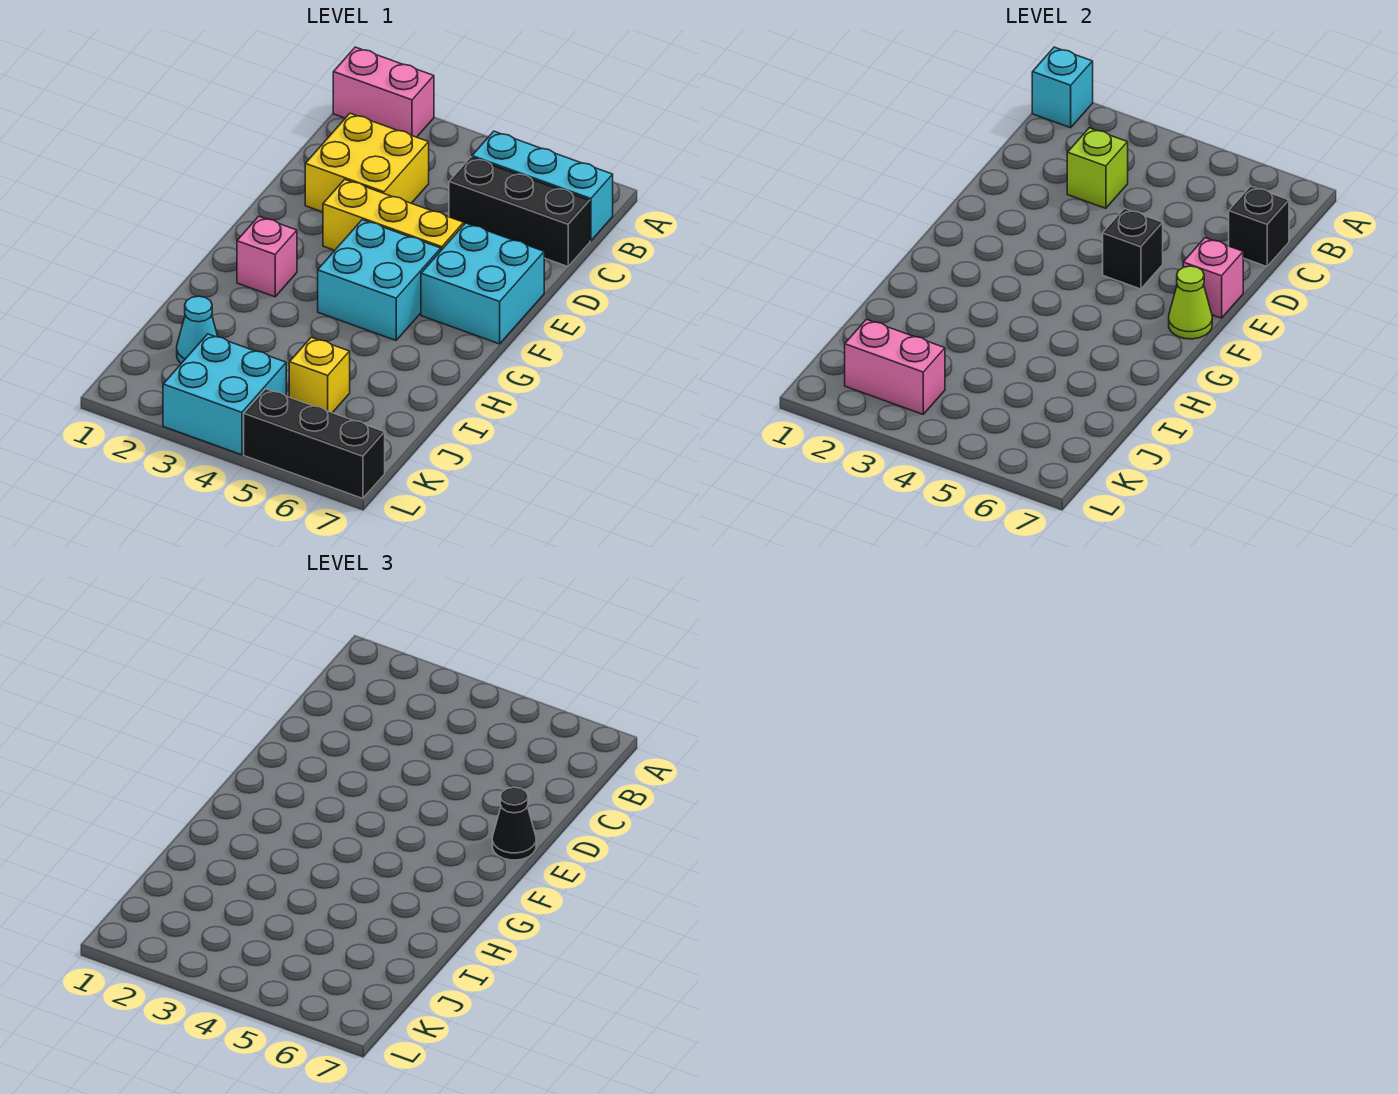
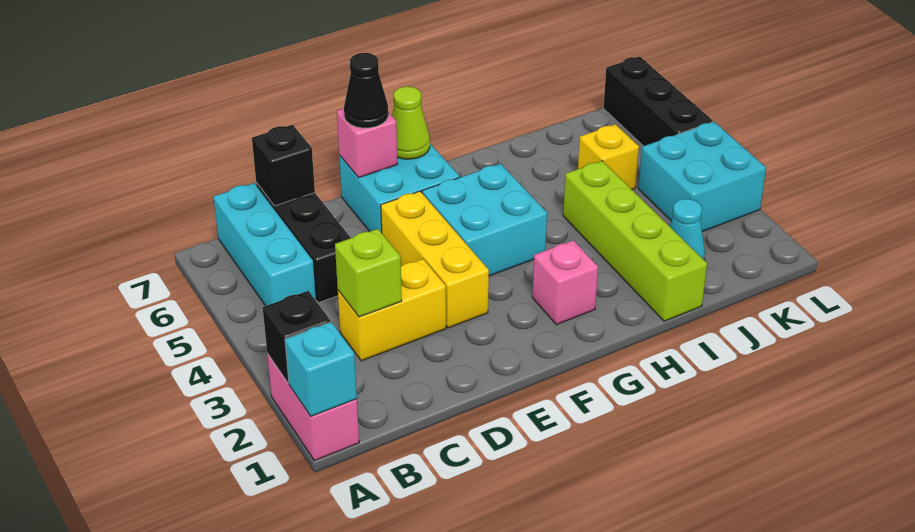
yellow 2x2 brick [305,113,429,212] -> yellow 1x2 brick [338,259,446,361]
black 1x1 brick [1103,209,1163,289] -> black 1x1 brick moved to [263,291,330,383]
none -> lime 1x4 brick [563,161,707,321]
pink 1x2 brick [845,319,945,414] -> none

